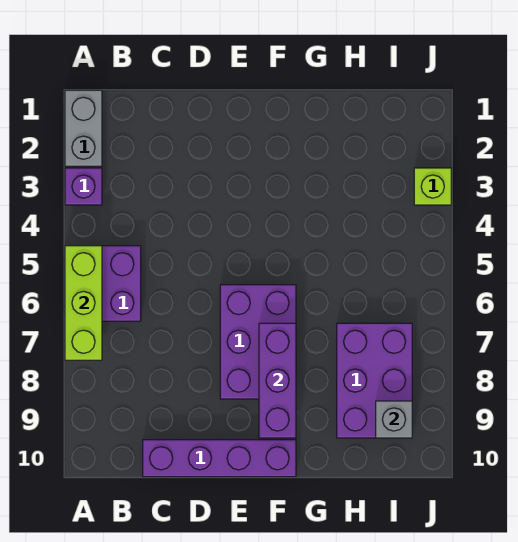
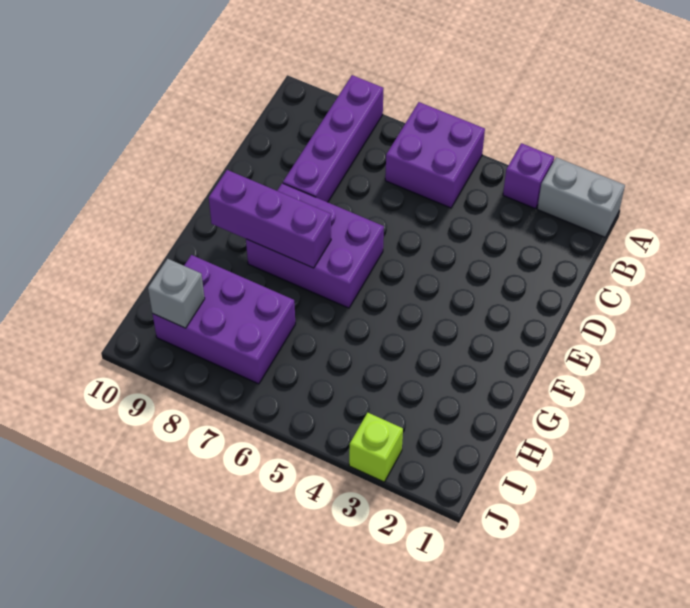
lime 1x3 brick [65,246,102,360] -> none
purple 1x4 brick [143,440,296,477] -> purple 1x4 brick moved to [283,75,384,202]

